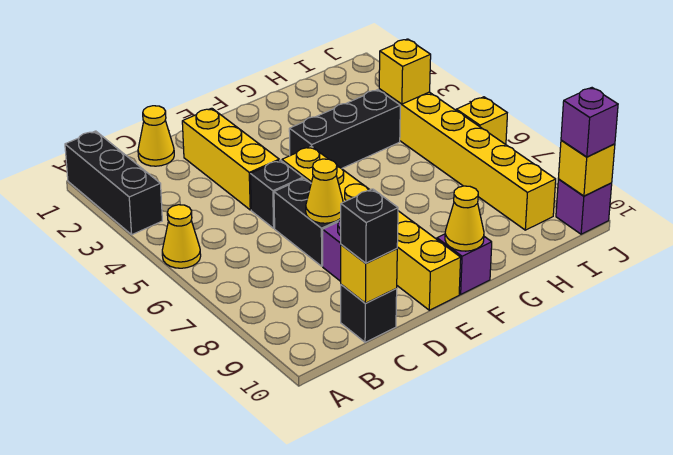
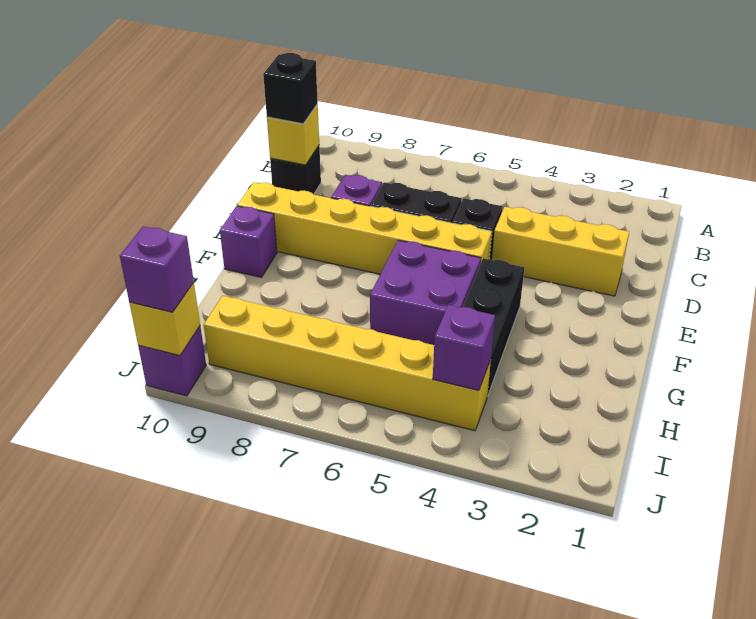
black 1x3 brick [65,131,162,235] -> none
yellow 1x1 cone [162,205,201,268] -> none
yellow 1x1 cone [138,106,174,166] -> none
yellow 1x1 cone [306,159,343,223] -> none
none -> purple 2x2 brick [370,240,481,345]
yellow 1x1 cone [445,186,484,251] -> none
yellow 1x1 brick [379,39,431,104] -> purple 1x1 brick [433,305,495,390]
yellow 1x1 brick [456,97,507,144] -> none

